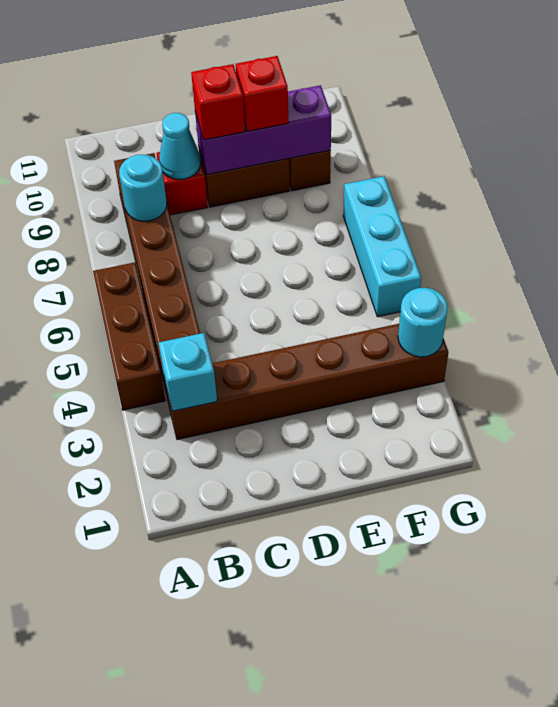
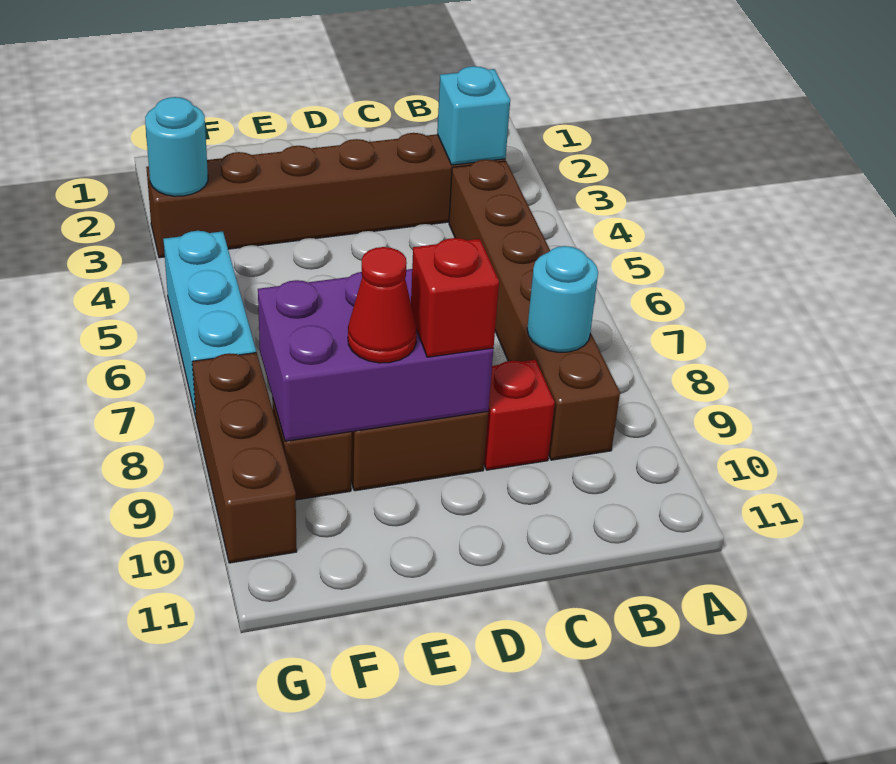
brown 1x3 brick [93,262,166,410] -> brown 1x3 brick moved to [192,353,297,563]
cyan 1x1 cone [159,113,201,179] -> none
purple 1x3 brick [195,85,331,174] -> purple 2x3 brick [258,269,493,441]
red 1x1 brick [236,56,288,131] -> red 1x1 cone [348,247,417,363]

